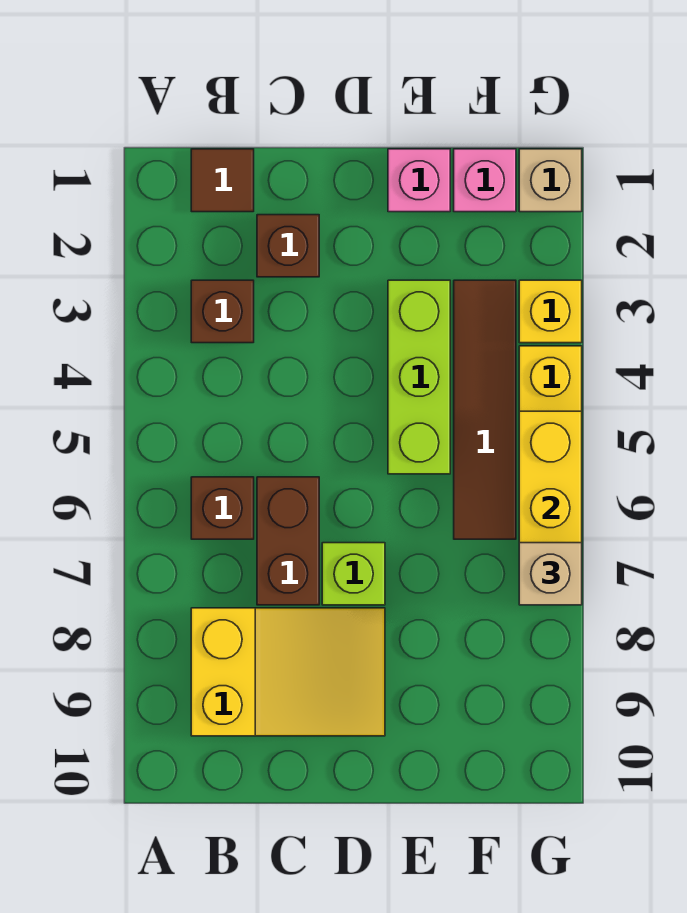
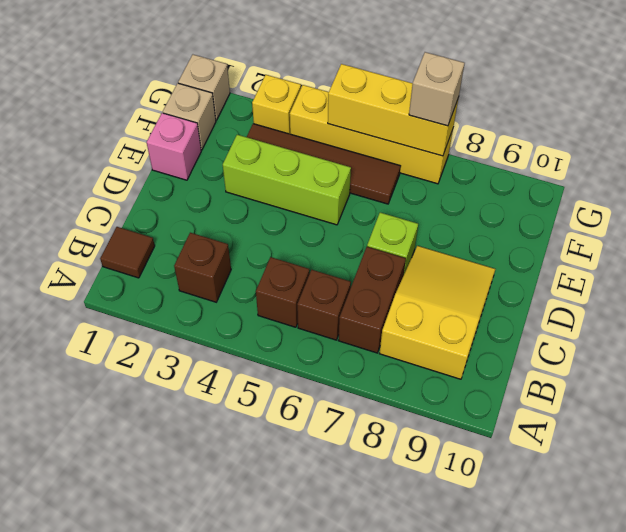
brown 1x1 brick [257,215,319,277] -> brown 1x1 brick moved to [256,257,309,327]
brown 1x2 brick [257,477,319,605] -> brown 1x2 brick turned to [338,247,406,353]
pink 1x1 brick [454,149,516,212] -> tan 1x1 brick [163,83,216,150]

